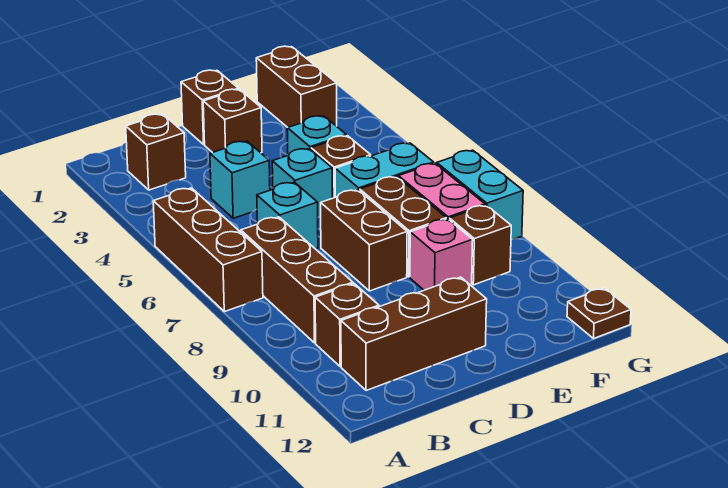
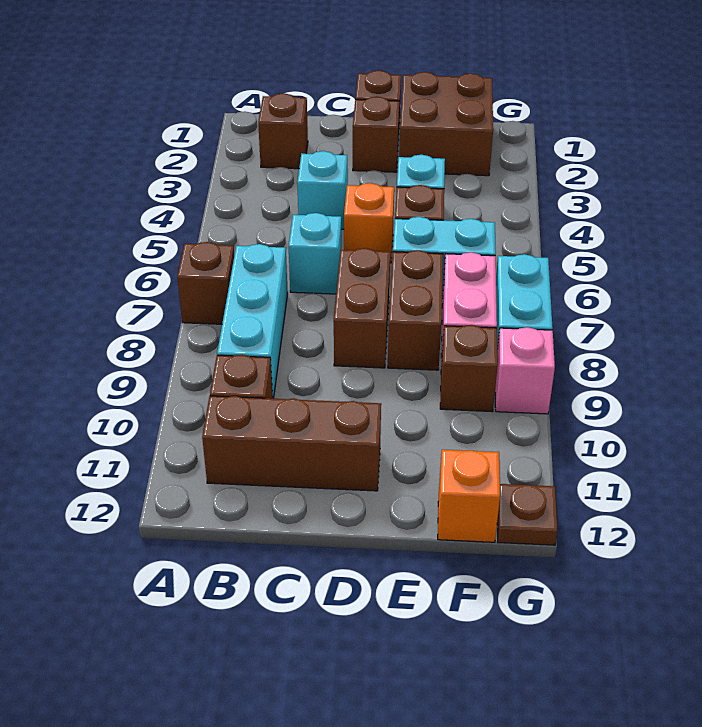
brown 1x3 brick [153,188,263,312] -> brown 1x1 brick [177,242,234,324]
brown 1x3 brick [241,217,353,343] -> cyan 1x3 brick [217,244,288,399]
cyan 1x1 brick [272,149,332,217] -> orange 1x1 brick [344,183,394,263]
pink 1x1 brick [410,219,473,290] -> pink 1x1 brick moved to [495,327,555,414]
brown 1x2 brick [256,46,337,128] -> brown 2x2 brick [399,72,493,176]
none -> orange 1x1 brick [438,450,500,542]

